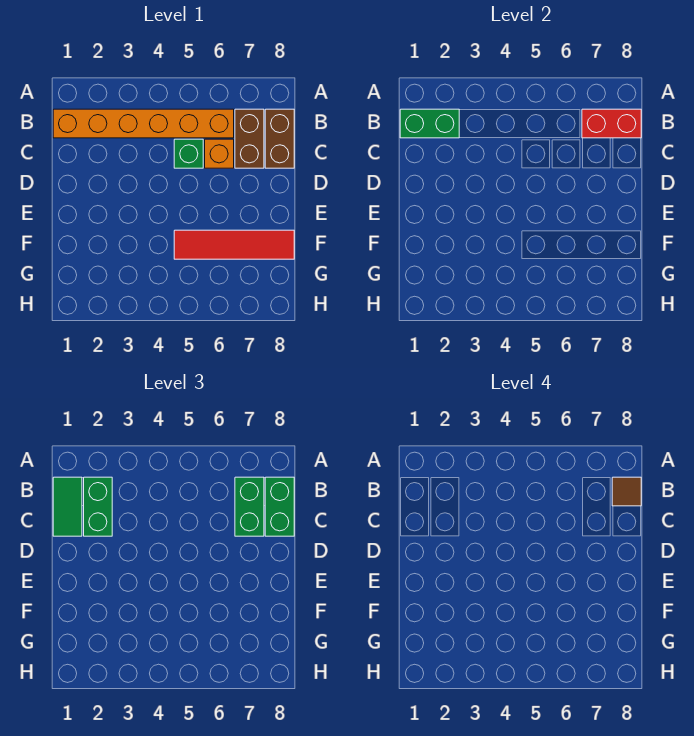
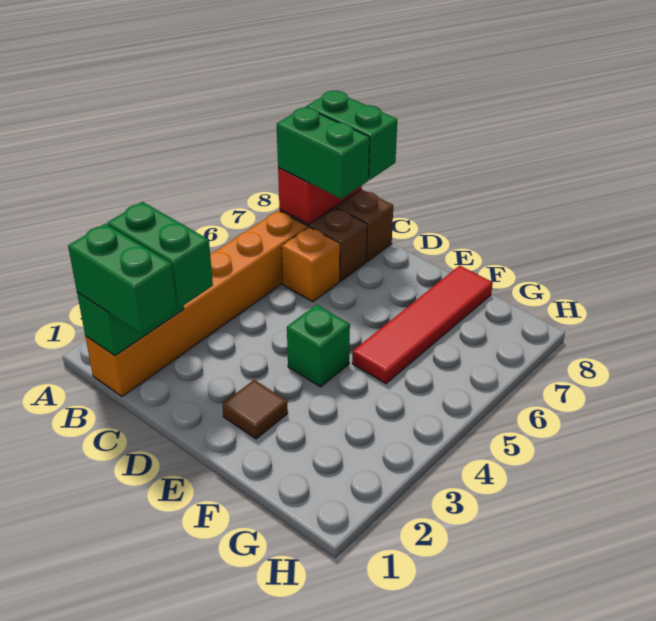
green 1x2 tile [53,477,82,536] -> green 1x2 brick [68,224,177,334]
brown 1x1 tile [612,477,641,506] -> brown 1x1 tile moved to [222,380,288,439]
green 1x1 brick [174,139,203,168] -> green 1x1 brick moved to [287,305,350,387]

